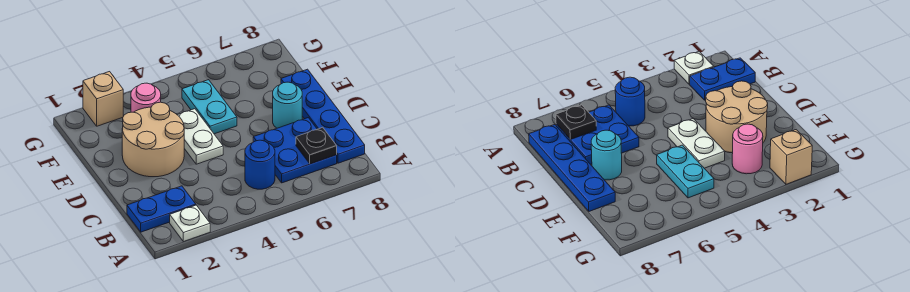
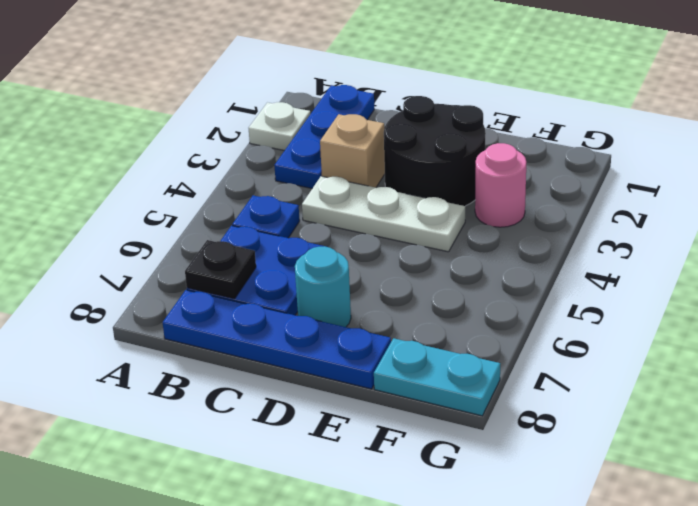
blue 1x2 plate [127,186,196,232] -> blue 1x3 plate [274,85,374,188]
blue 1x1 round brick [245,140,275,189] -> blue 1x1 plate [232,195,300,238]
tan 2x2 round brick [122,102,184,177] -> black 2x2 round brick [384,96,486,206]
white 1x2 plate [178,109,223,164] -> white 1x3 plate [302,176,465,252]
cyan 1x2 plate [182,80,237,134] -> cyan 1x2 plate moved to [374,338,500,416]
tan 1x1 brick [83,72,123,126] -> tan 1x1 brick moved to [320,114,385,187]

